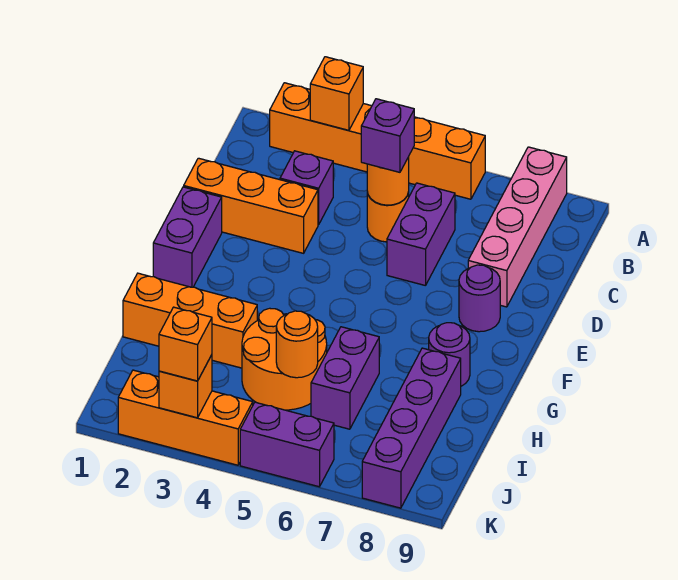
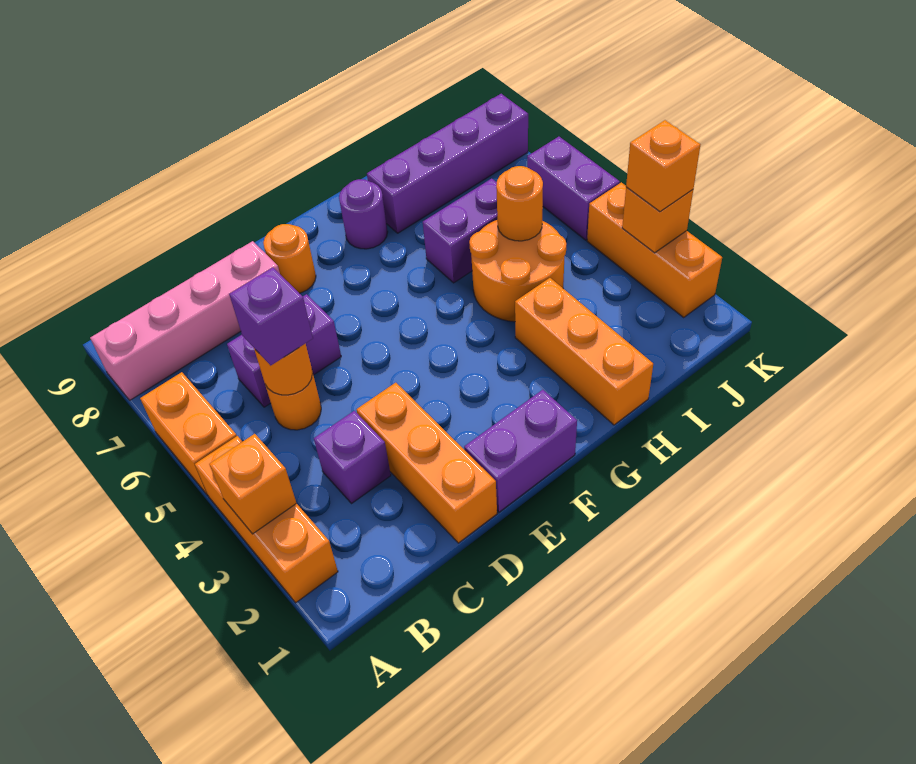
purple 1x1 round brick [459,265,500,332] -> orange 1x1 round brick [263,224,316,293]

